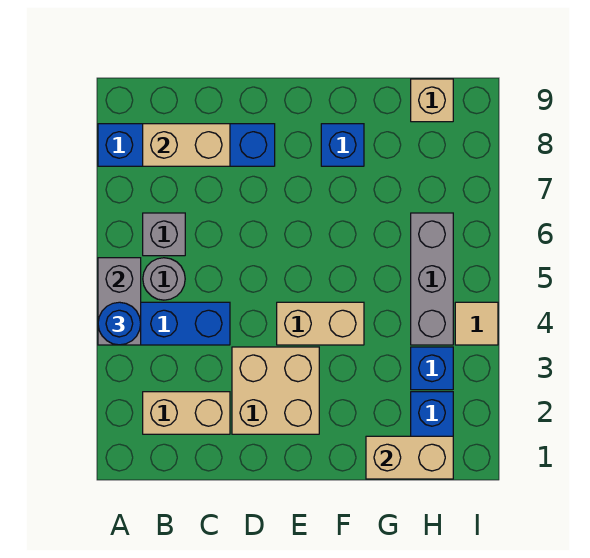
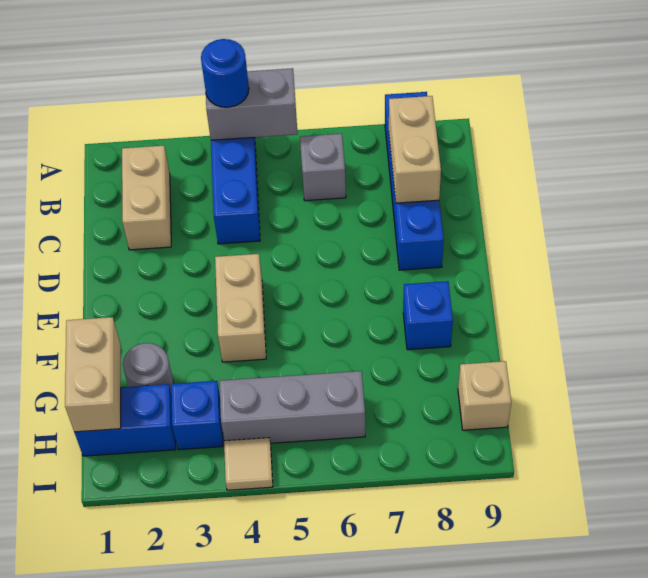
grey 1x1 round brick [143,258,185,300] -> grey 1x1 round brick moved to [123,343,174,391]
tan 2x2 brick [232,347,319,434] -> none

